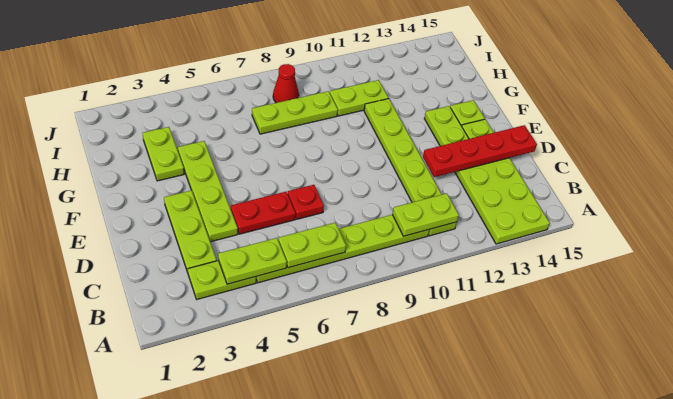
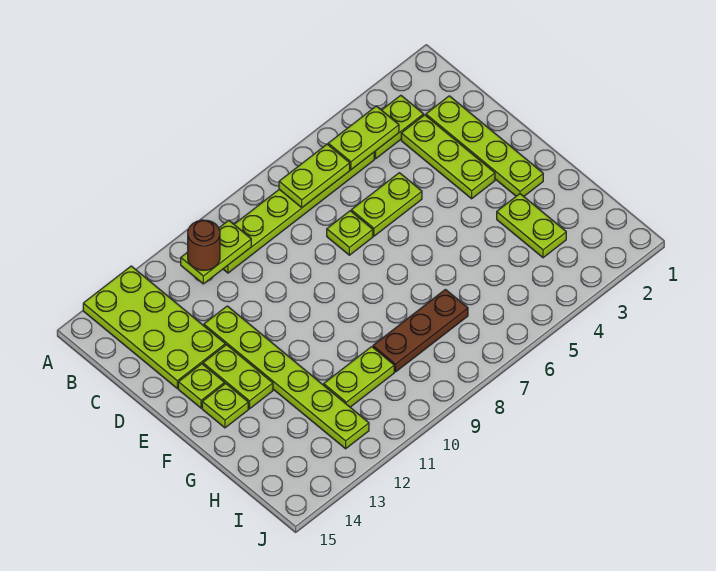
lime 1x6 plate [364,99,457,236] -> lime 1x6 plate moved to [204,306,369,449]
none -> brown 1x1 round brick [188,220,220,270]
lime 1x4 plate [178,141,238,242] -> lime 1x4 plate moved to [426,96,543,196]
red 1x2 plate [231,192,296,234] -> lime 1x2 plate [351,173,422,236]
red 1x1 plate [288,185,324,219] -> lime 1x1 plate [327,211,373,255]
red 1x4 plate [423,125,537,177] -> none
lime 1x3 plate [252,91,338,134] -> brown 1x3 plate [373,290,468,372]
red 1x1 cone [273,64,299,103] -> none

